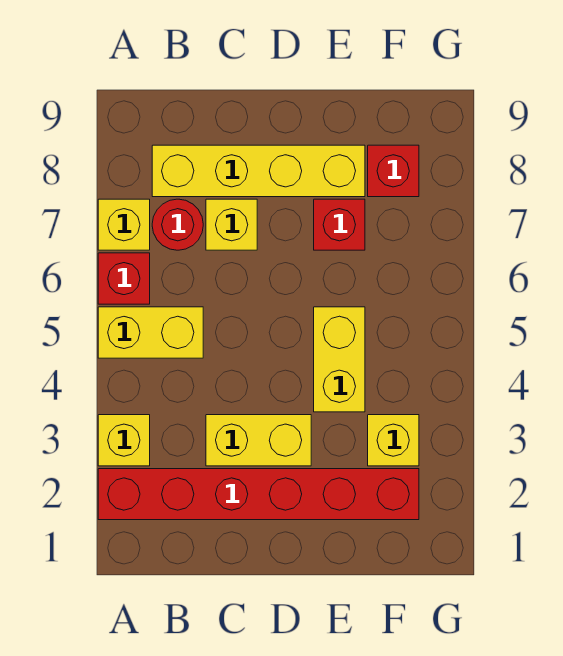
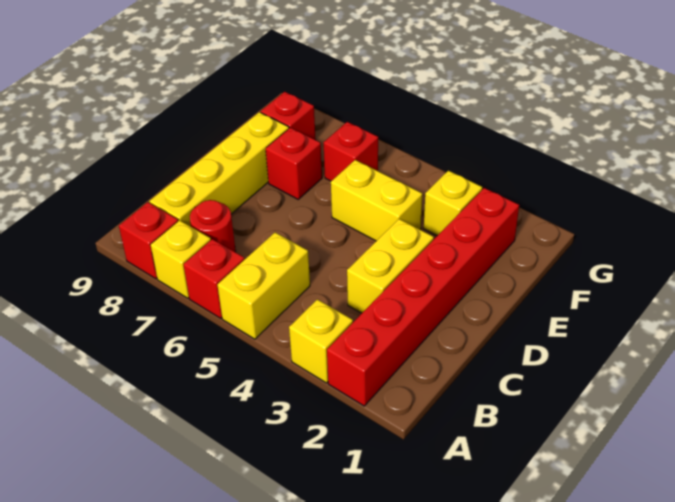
none -> red 1x1 brick [119,202,178,279]
yellow 1x1 brick [206,199,257,250] -> none
none -> red 1x1 brick [323,122,378,181]

